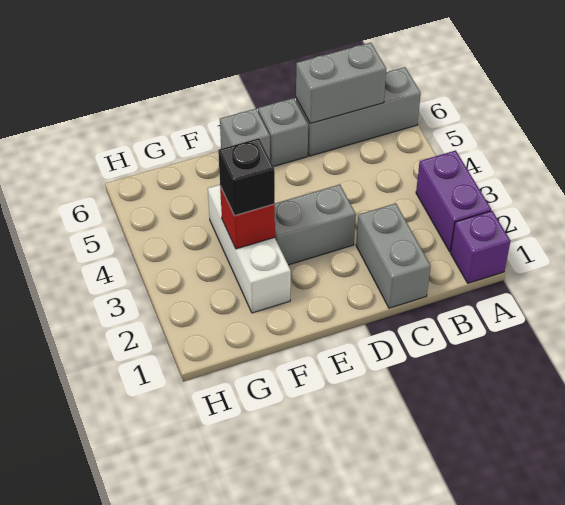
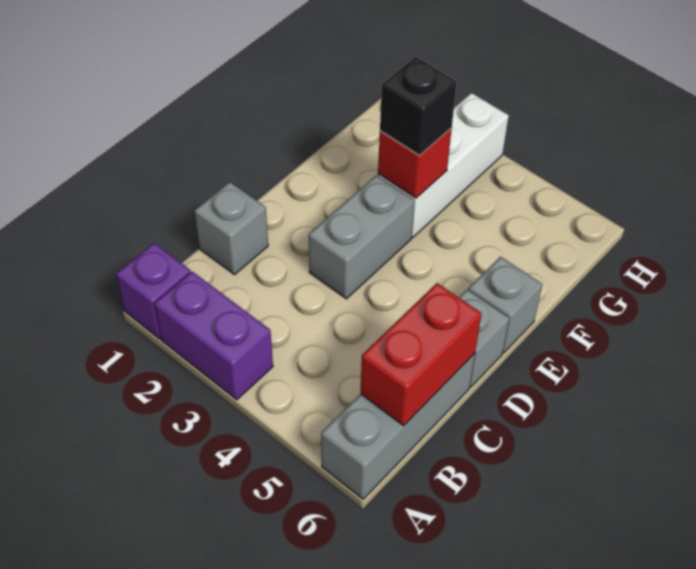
grey 1x2 brick [296,43,386,124] -> red 1x2 brick [360,283,482,426]
grey 1x2 brick [356,203,431,308] -> grey 1x1 brick [195,182,268,275]
white 1x3 brick [208,185,291,313] -> white 1x3 brick turned to [378,93,509,238]

